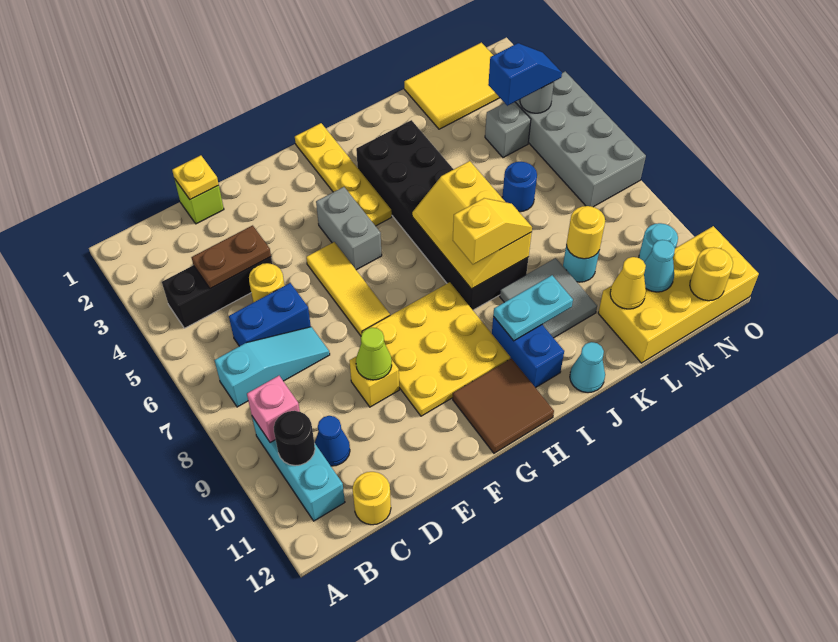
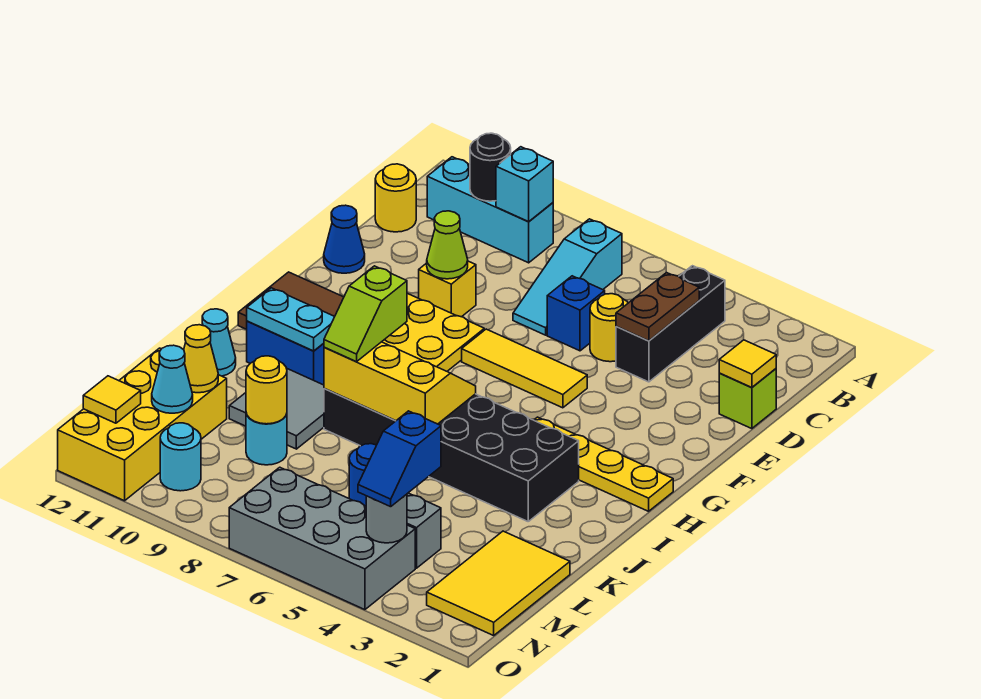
pink 1x1 brick [247,376,300,443] -> cyan 1x1 brick [496,147,553,222]
blue 1x2 brick [229,283,311,346] -> blue 1x1 brick [547,276,605,351]
blue 1x1 cone [315,416,350,466] -> blue 1x1 cone moved to [324,205,365,273]
yellow 1x1 plate [172,155,219,200] -> yellow 1x1 tile [719,340,776,387]
grey 1x2 brick [316,187,382,270] -> none
yellow 1x2 slope [453,198,532,264] -> lime 1x2 slope [324,266,407,362]
cyan 1x2 plate [493,275,573,341] -> cyan 1x2 plate turned to [247,288,335,351]
yellow 1x1 round brick [690,247,733,301] -> yellow 1x1 tile [83,376,141,423]

